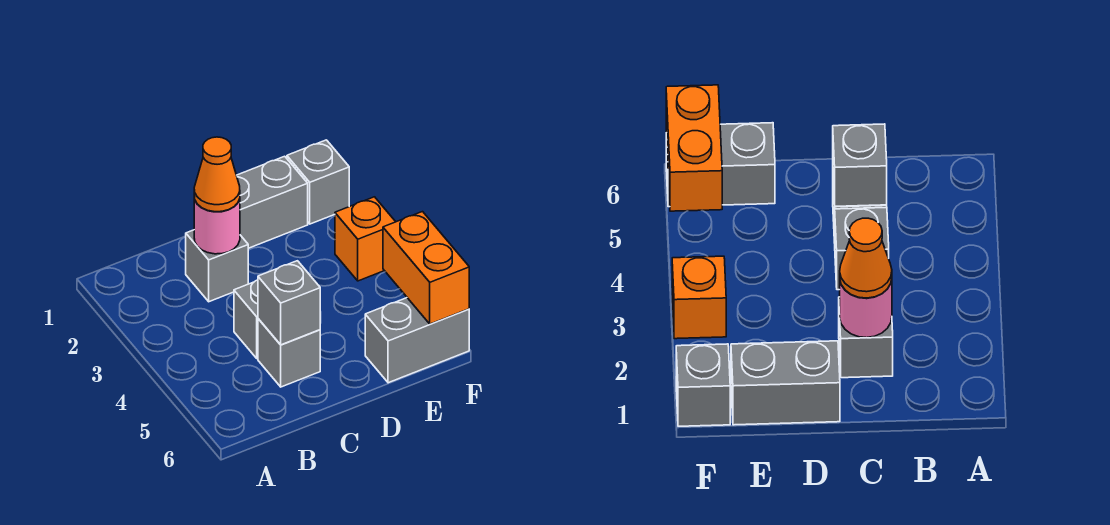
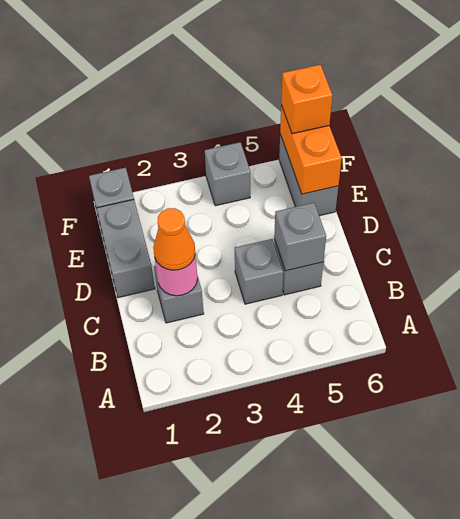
orange 1x1 brick [335,197,395,281] -> orange 1x1 brick moved to [281,65,332,134]
none -> grey 1x1 brick [205,142,250,206]
orange 1x2 brick [383,212,469,324] -> orange 1x2 brick turned to [280,105,342,194]

